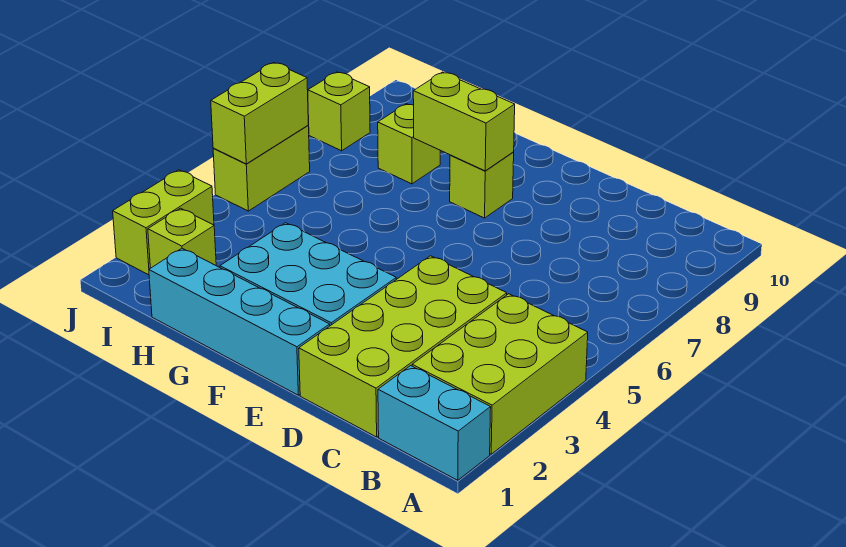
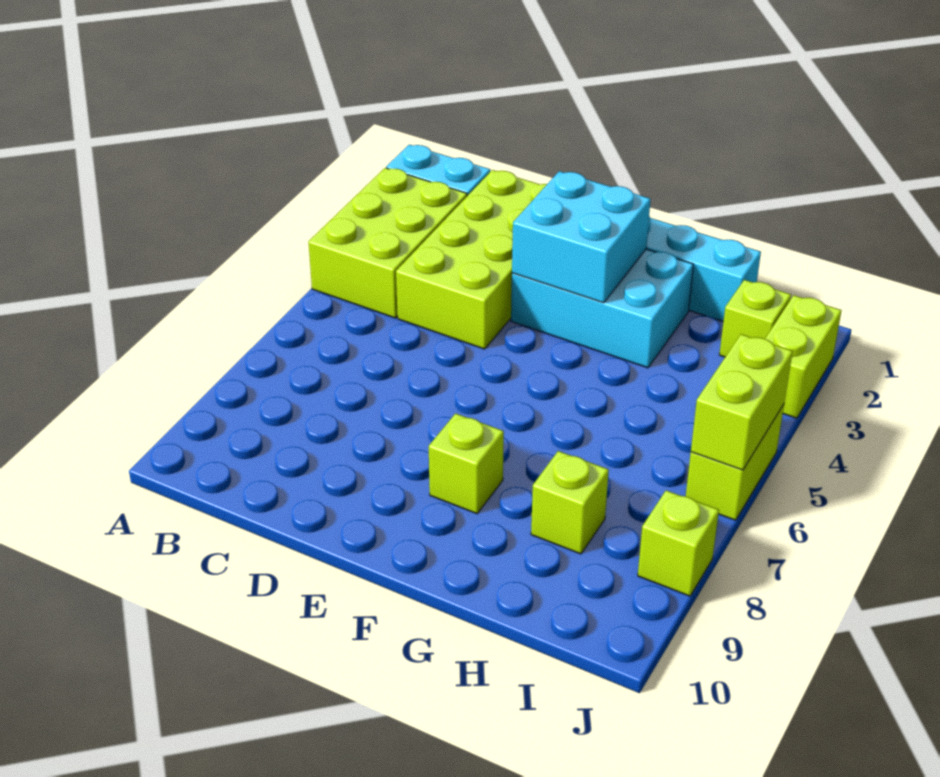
none -> cyan 2x2 brick [512,171,651,303]
lime 1x2 brick [413,72,515,171] -> none

